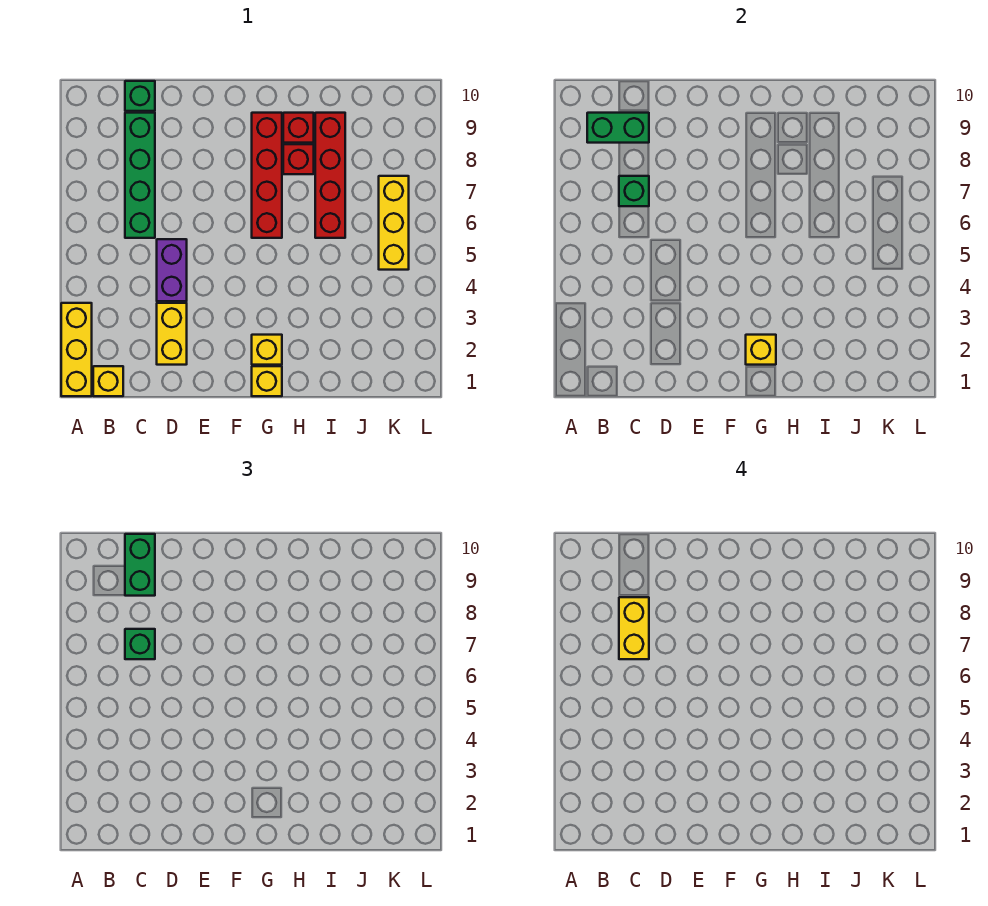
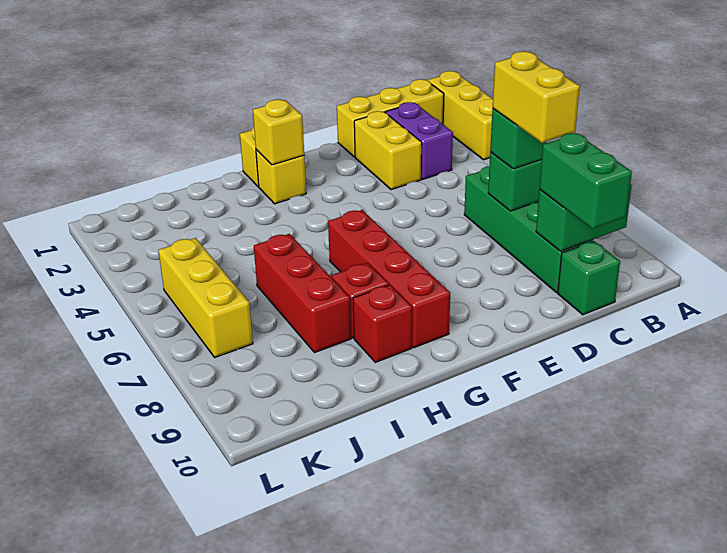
yellow 1x1 brick [93,366,123,396] -> yellow 1x3 brick [337,79,444,157]
purple 1x2 brick [157,239,187,301] -> purple 1x2 brick moved to [386,102,453,179]
red 1x4 brick [315,113,345,238] -> red 1x3 brick [254,234,351,353]

